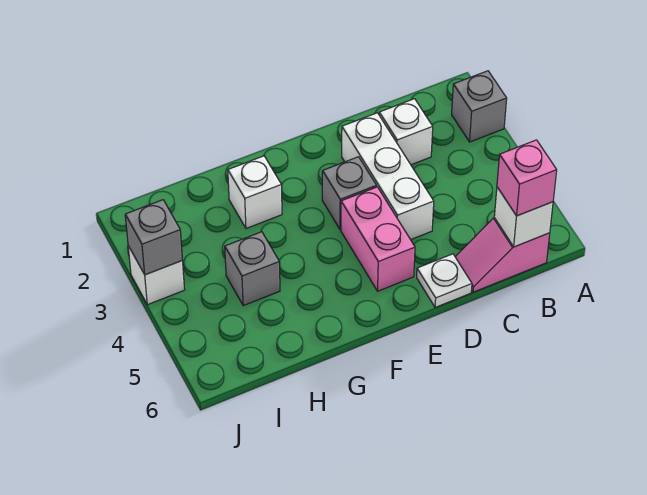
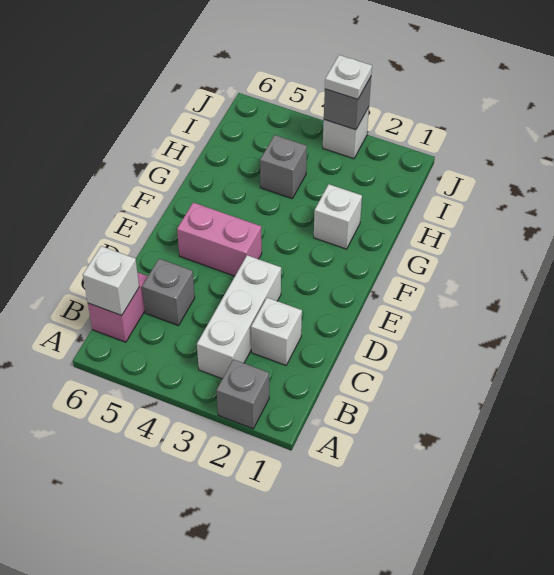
pink 1x1 brick [497,140,557,216] -> none
white 1x3 brick [342,113,434,240] -> white 1x3 brick turned to [197,255,281,379]
white 1x1 plate [417,254,472,308] -> white 1x1 plate moved to [325,55,372,99]
grey 1x1 brick [322,157,377,229] -> grey 1x1 brick moved to [142,259,195,326]

